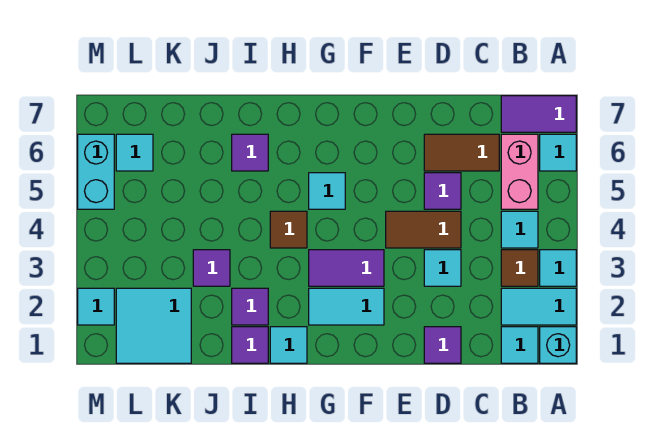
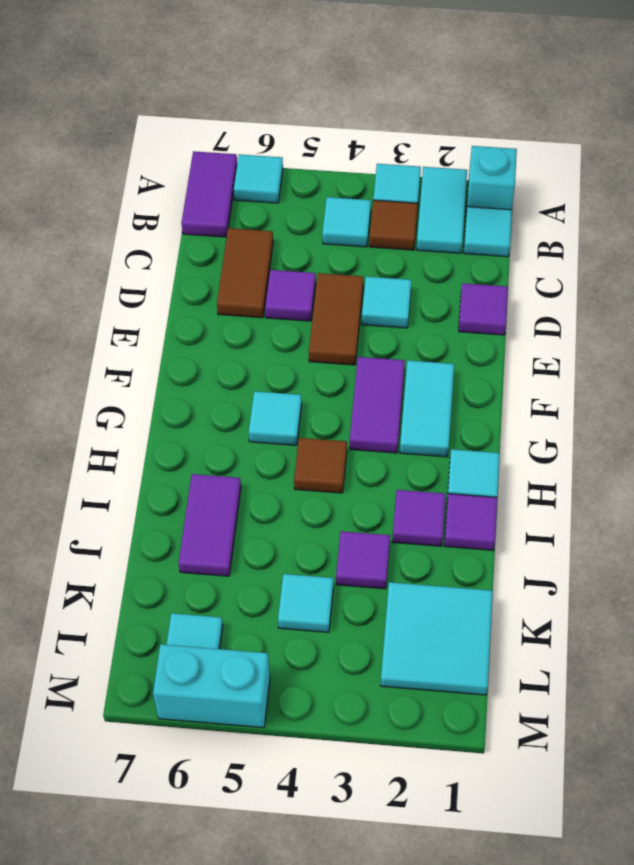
pink 1x2 brick [501,134,538,209] -> none
purple 1x1 tile [232,134,268,171] -> purple 1x2 tile [179,474,241,576]
cyan 1x1 tile [78,288,114,325] -> cyan 1x1 tile moved to [278,574,333,632]

